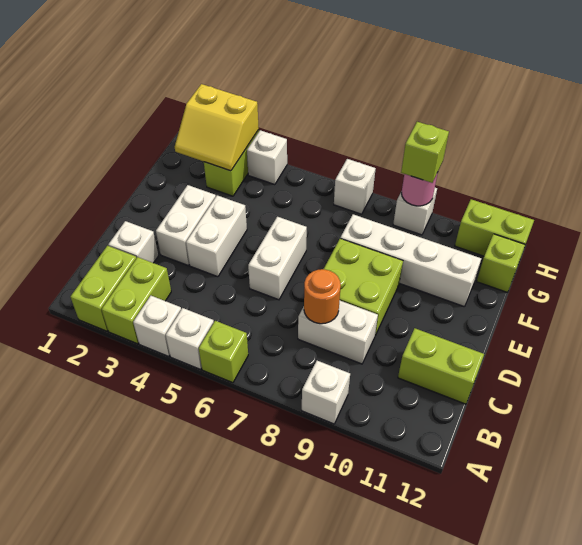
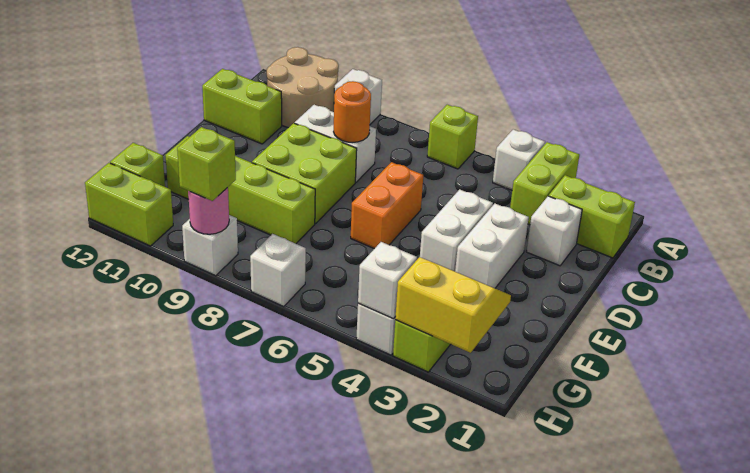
lime 1x2 brick [70,246,136,331] -> lime 1x2 brick turned to [549,175,635,258]
white 1x1 brick [166,308,214,369] -> white 1x1 brick moved to [358,242,417,319]
none -> tan 2x2 round brick [267,47,339,128]
white 1x2 brick [248,217,307,300] -> orange 1x2 brick [351,162,423,249]
white 1x4 brick [340,214,481,307] -> lime 1x4 brick [165,136,315,244]

